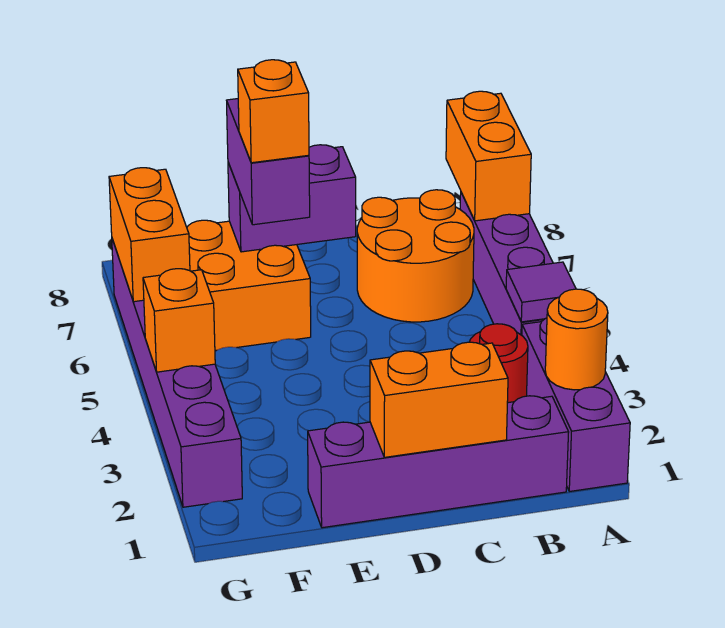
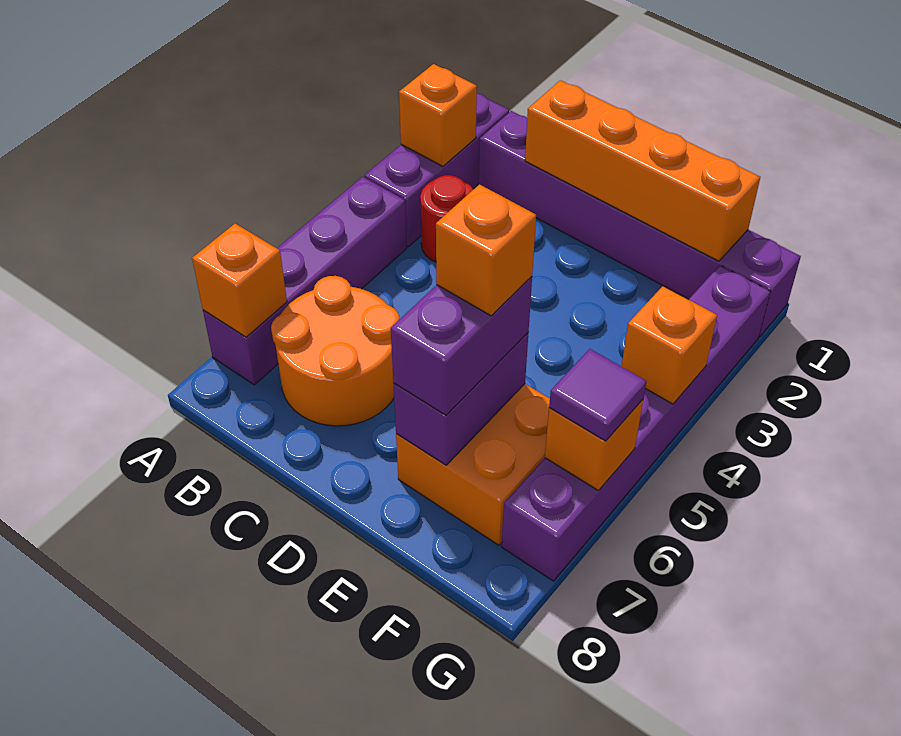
orange 1x1 round brick [545,289,608,390] -> orange 1x1 brick [399,64,477,166]
purple 1x1 tile [506,262,576,322] -> purple 1x1 tile moved to [549,349,646,441]
orange 1x2 brick [446,91,531,221] -> orange 1x1 brick [192,224,287,337]
purple 1x4 brick [308,396,569,528] -> purple 1x6 brick [479,111,801,337]
orange 1x2 brick [370,342,508,457] -> orange 1x4 brick [525,80,760,261]
purple 1x2 brick [228,145,356,252] -> purple 1x2 brick turned to [393,333,528,465]
orange 1x2 brick [109,168,190,302] -> orange 1x1 brick [545,400,643,491]

